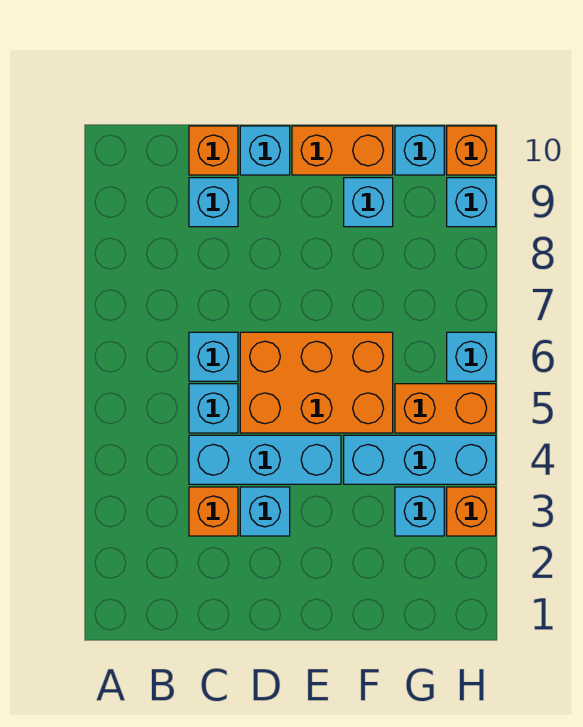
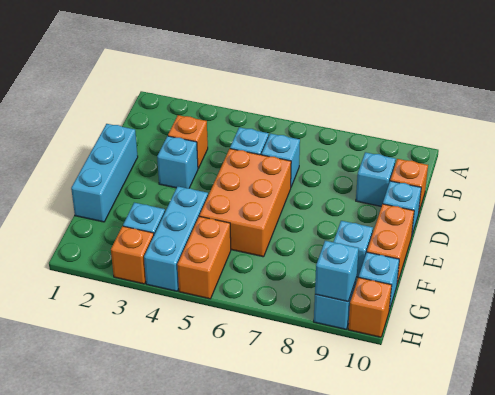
cyan 1x3 brick [189,435,341,484] -> cyan 1x3 brick moved to [71,124,138,222]
cyan 1x1 brick [447,332,496,381] -> cyan 1x1 brick moved to [315,241,359,302]

